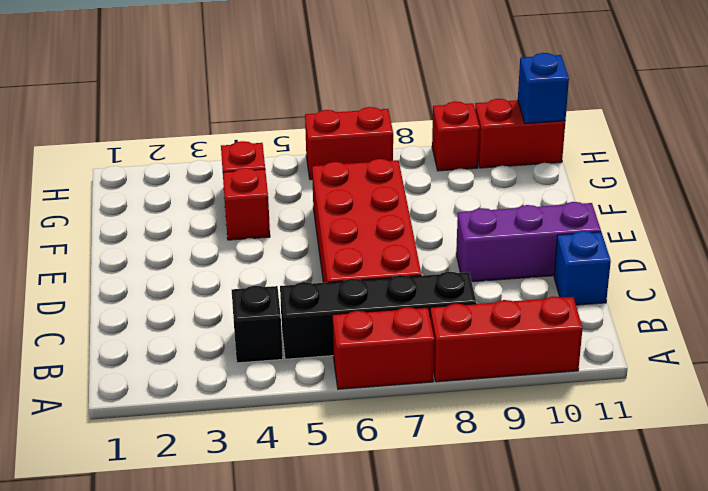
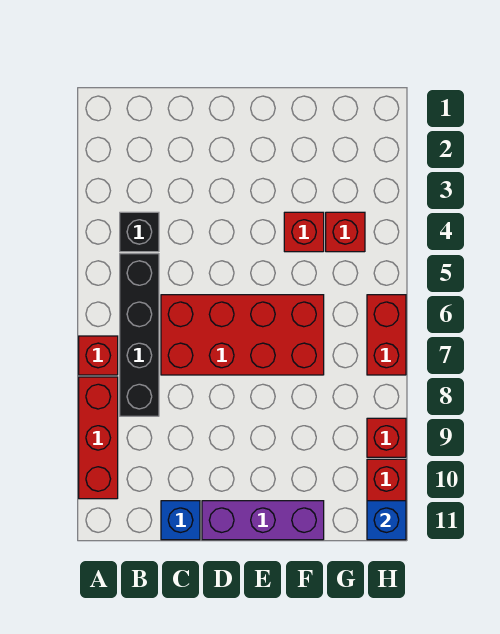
red 1x2 brick [333,307,434,389] -> red 1x1 brick [79,336,118,375]
purple 1x3 brick [456,202,601,282] -> purple 1x3 brick turned to [202,501,324,540]

